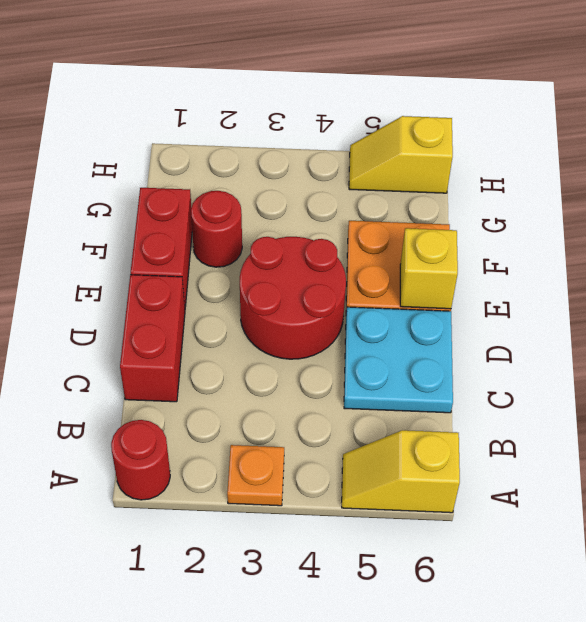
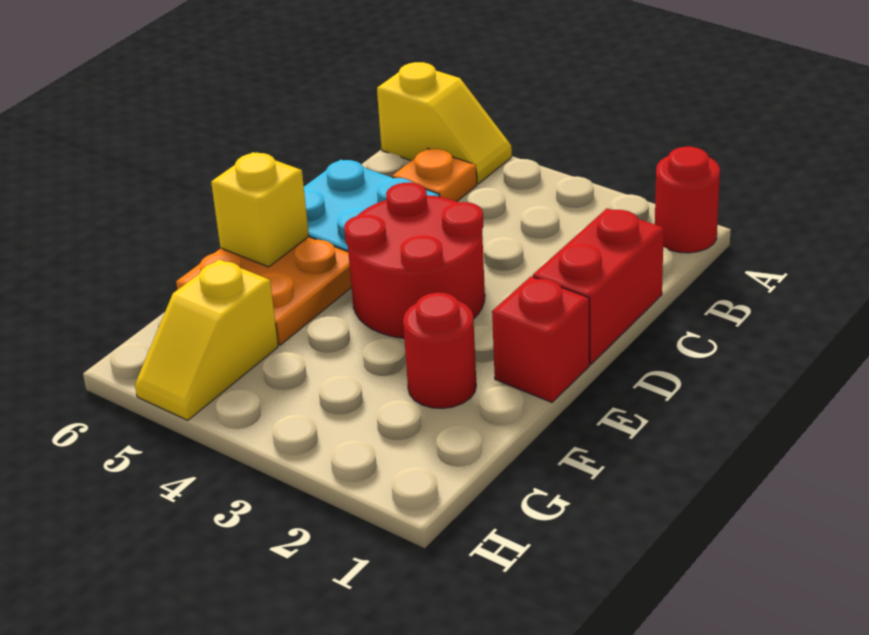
orange 1x1 plate [227,445,284,506] -> orange 1x1 plate moved to [392,148,477,202]
red 1x2 brick [131,188,192,307] -> red 1x1 brick [492,276,589,402]
yellow 1x2 slope [349,116,453,193] -> yellow 1x2 slope turned to [135,259,278,420]

